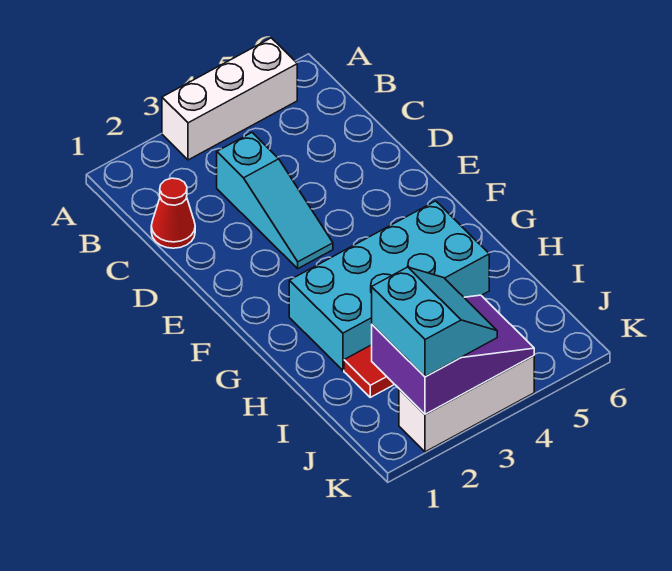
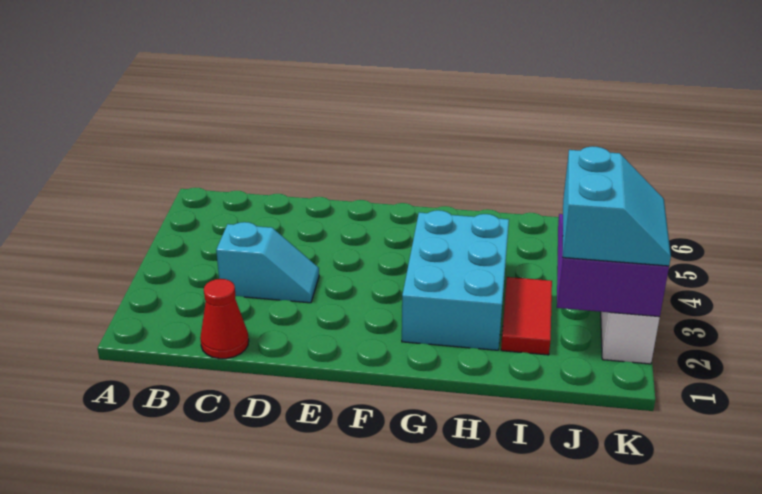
white 1x3 brick [162,38,297,160] -> none
cyan 1x3 slope [217,133,333,268] -> cyan 1x2 slope [216,222,319,303]
cyan 2x4 brick [289,201,489,370] -> cyan 2x3 brick [402,210,509,350]
cyan 2x2 slope [372,267,497,377] -> cyan 2x2 slope turned to [563,146,671,266]

